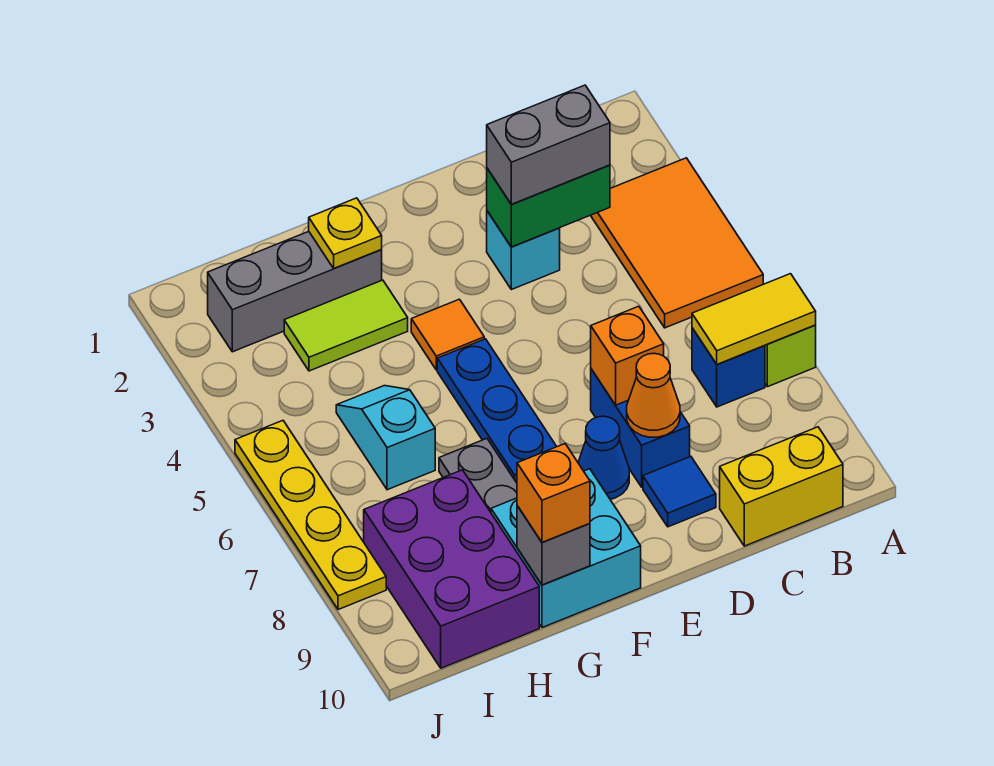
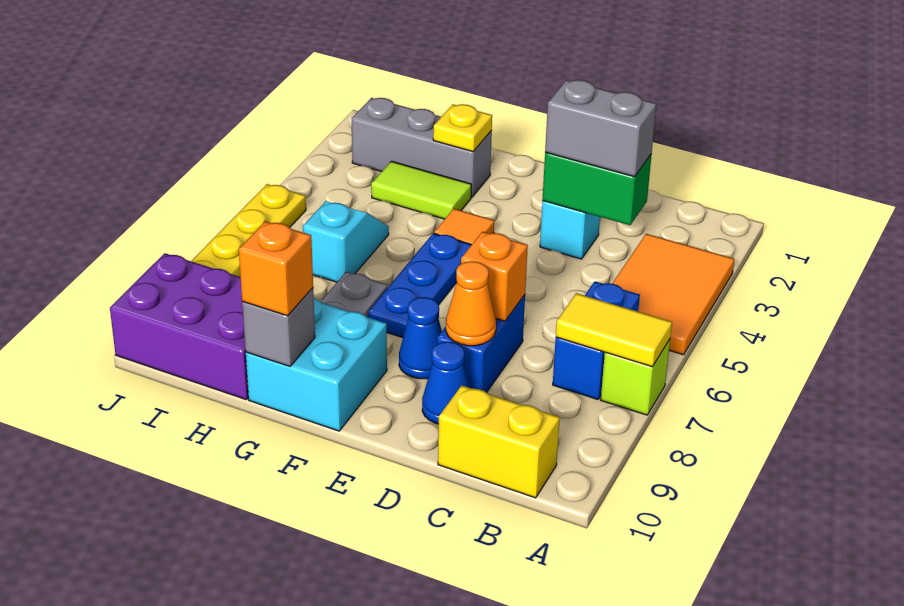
blue 1x1 brick [692,328,765,407] -> blue 1x2 brick [553,281,640,399]
blue 1x1 tile [643,456,716,527] -> blue 1x1 cone [422,342,469,424]
purple 2x3 brick [364,470,539,668] -> purple 2x3 brick turned to [110,253,249,400]

